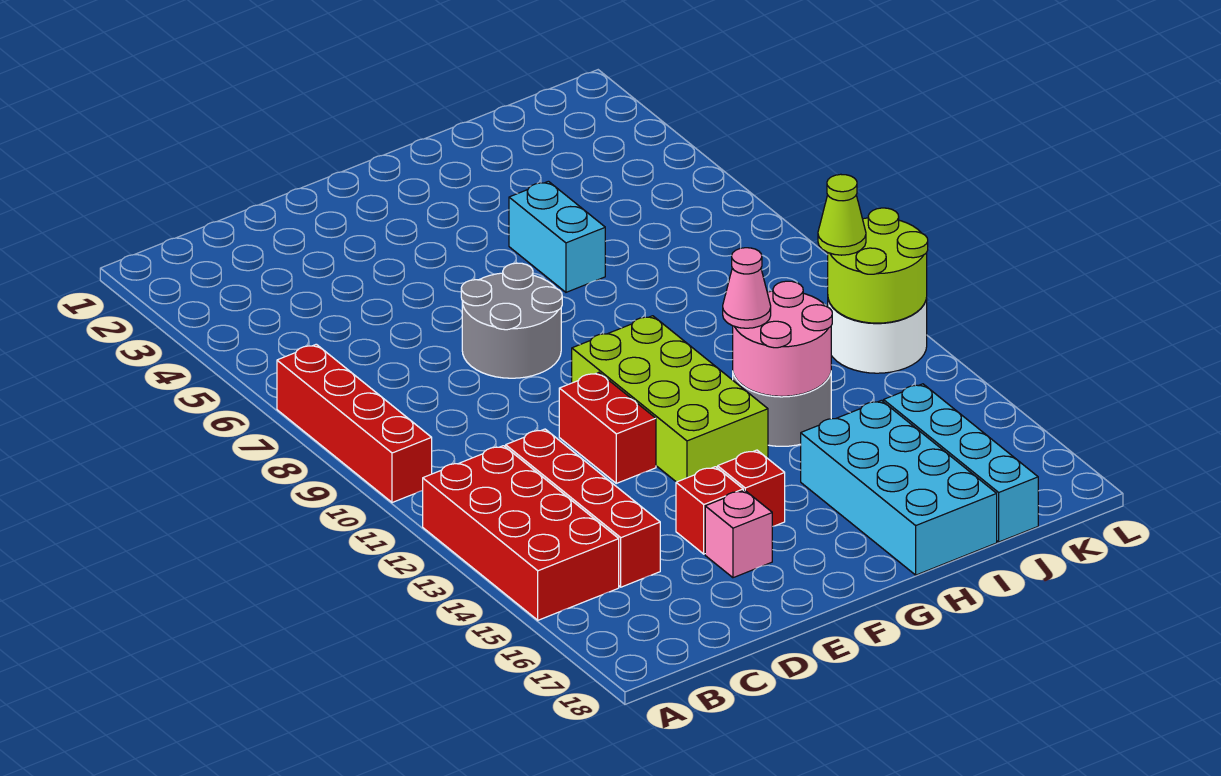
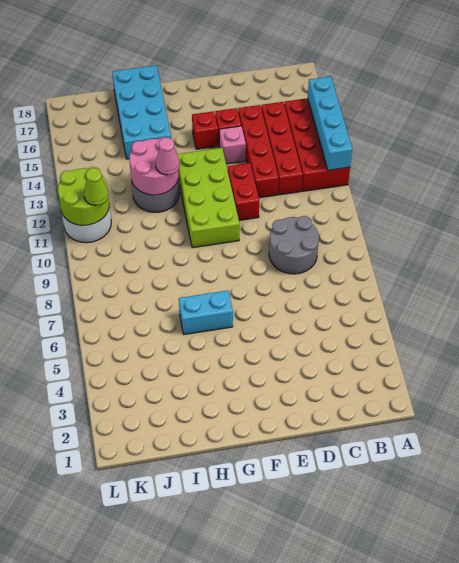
red 1x4 brick [277,344,432,503] -> red 1x4 brick moved to [238,105,279,198]
grey 2x2 round brick [461,263,562,378] -> grey 2x2 round brick moved to [269,216,319,274]
pink 1x1 brick [705,490,772,578] -> pink 1x1 brick moved to [219,126,246,164]
cyan 1x2 brick [509,181,605,292] -> cyan 1x2 brick turned to [179,291,233,334]
cyan 1x4 brick [883,384,1038,542] -> cyan 1x4 brick moved to [308,76,352,170]

